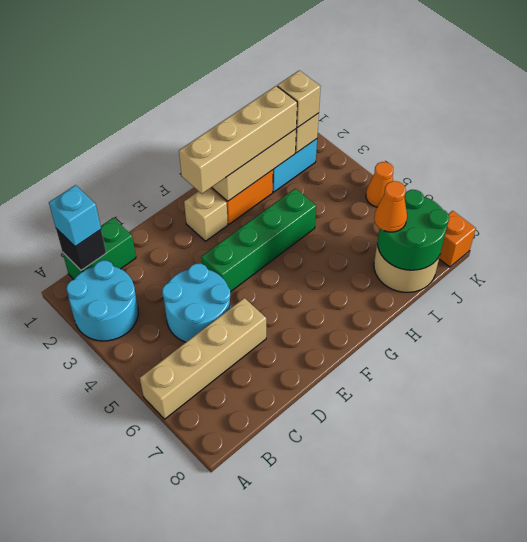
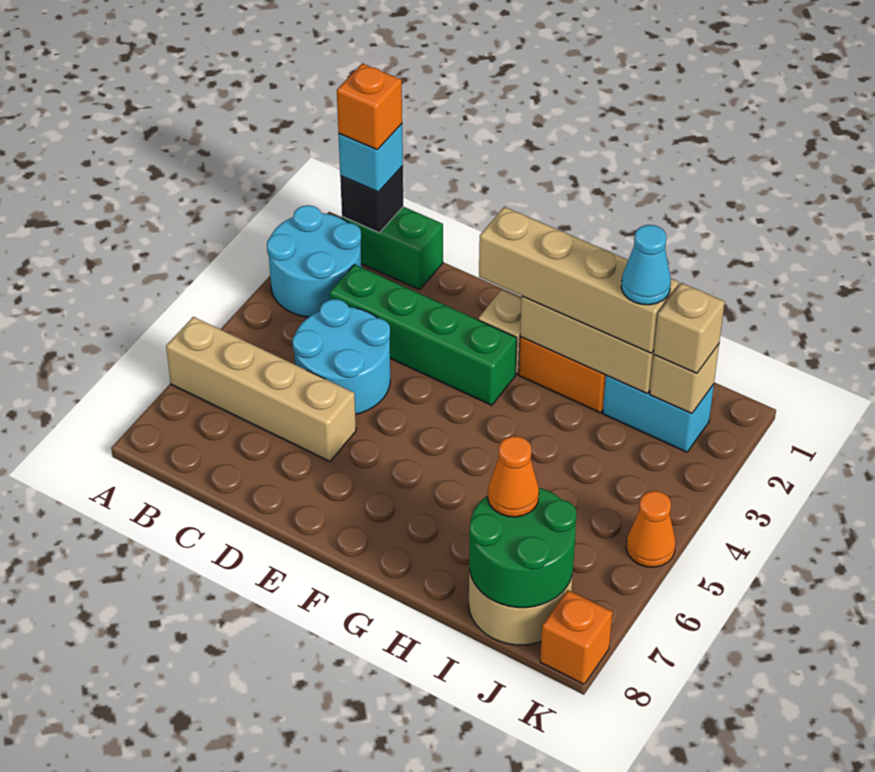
none -> orange 1x1 brick [337,63,402,150]
green 1x4 brick [201,188,316,292] -> green 1x4 brick moved to [329,264,517,405]
none -> cyan 1x1 cone [621,225,671,305]

